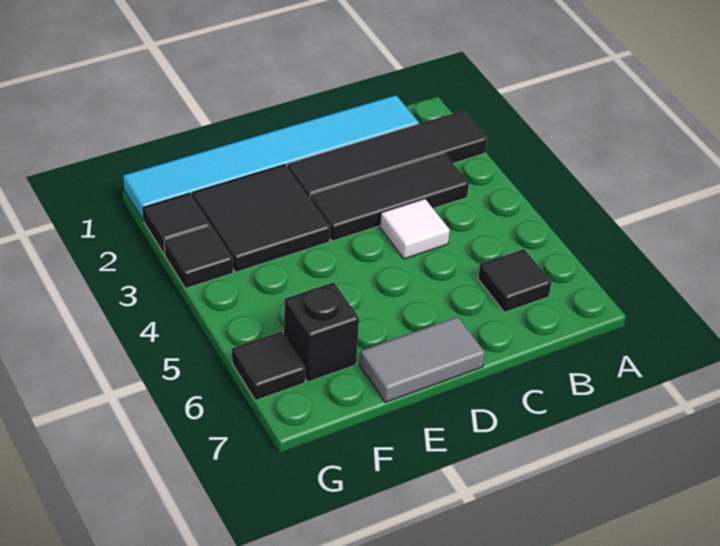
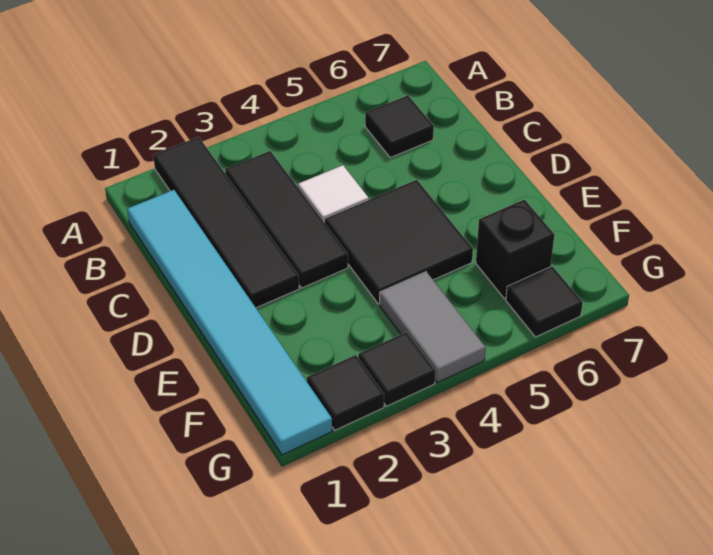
grey 1x2 tile [360,317,485,403] -> grey 1x2 tile moved to [380,272,486,383]
black 2x2 tile [192,165,330,272] -> black 2x2 tile moved to [324,180,473,304]

